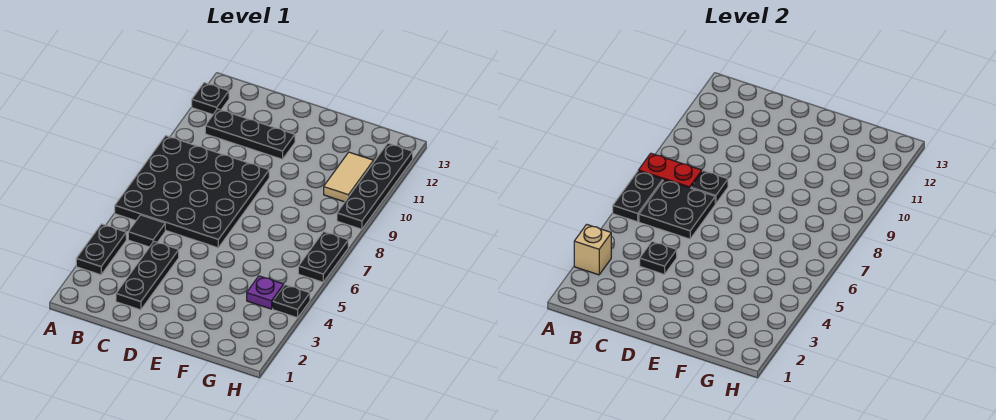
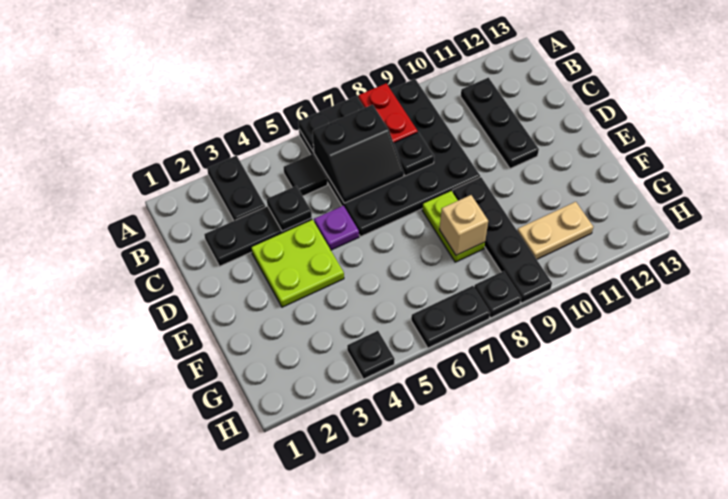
black 1x2 plate [76,224,126,275] -> black 1x2 plate turned to [207,155,265,221]
tan 1x1 brick [574,224,611,275] -> tan 1x1 brick moved to [440,195,488,255]
black 1x1 plate [192,83,229,114] -> black 1x1 plate moved to [474,271,521,318]
black 2x2 plate [639,180,715,239] -> black 2x2 slope [313,105,404,203]
none -> lime 2x2 plate [251,220,344,307]
none -> lime 1x2 plate [422,191,485,262]
purple 1x1 plate [247,276,284,309] -> purple 1x1 plate moved to [314,206,359,250]
tan 1x2 tile [324,152,374,202] -> tan 1x2 plate [517,202,593,259]
black 1x4 plate [337,143,413,229] -> black 1x4 plate turned to [453,177,552,303]

